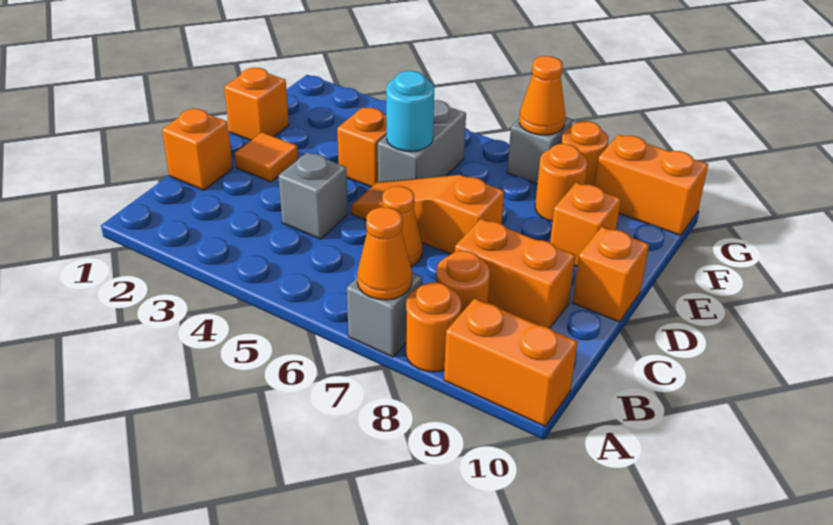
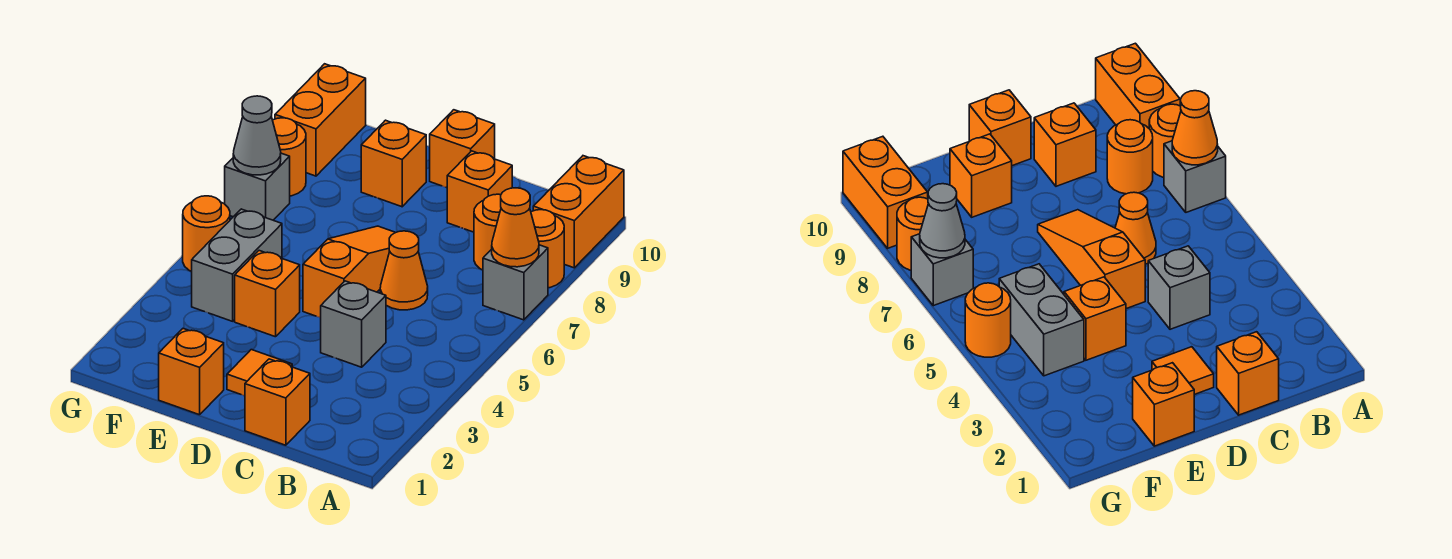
orange 1x2 brick [455,219,576,328] -> orange 1x1 brick [447,151,512,232]
orange 1x3 slope [351,175,504,254] -> orange 1x3 slope turned to [303,226,395,318]
grey 1x2 brick [378,100,466,182] -> grey 1x2 brick turned to [192,209,282,321]
cyan 1x1 round brick [386,71,434,152] -> none
orange 1x1 round brick [535,144,588,222] -> orange 1x1 round brick moved to [183,196,230,272]
orange 1x1 cone [519,56,565,135] -> grey 1x1 cone [233,96,281,175]

